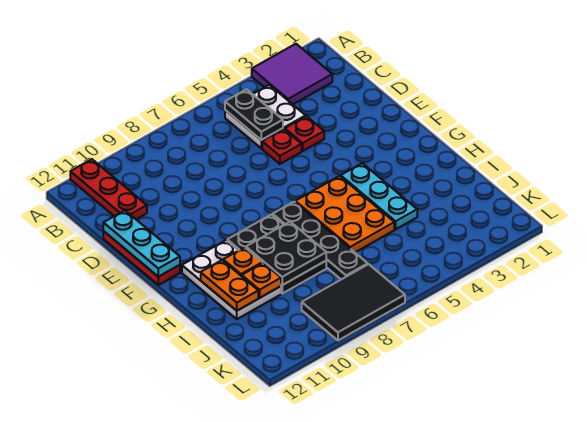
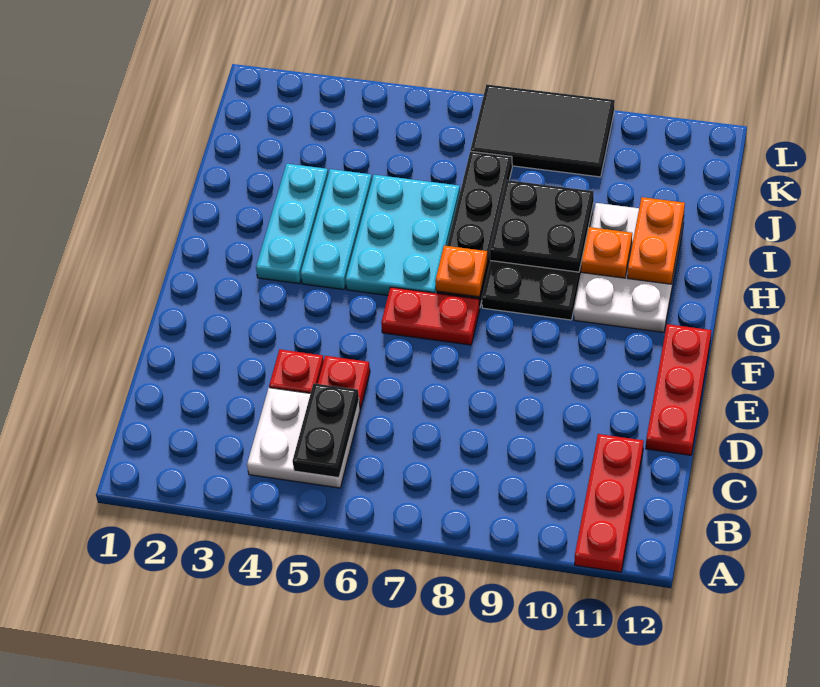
purple 2x2 tile [252,44,332,104] -> none
cyan 1x3 plate [103,211,180,277] -> cyan 1x3 plate moved to [256,164,328,284]
none -> red 1x2 plate [381,287,480,345]
orange 2x3 plate [295,176,394,252] -> cyan 2x3 plate [346,175,460,295]
orange 1x1 plate [242,263,281,298] -> orange 1x1 plate moved to [435,246,488,297]

